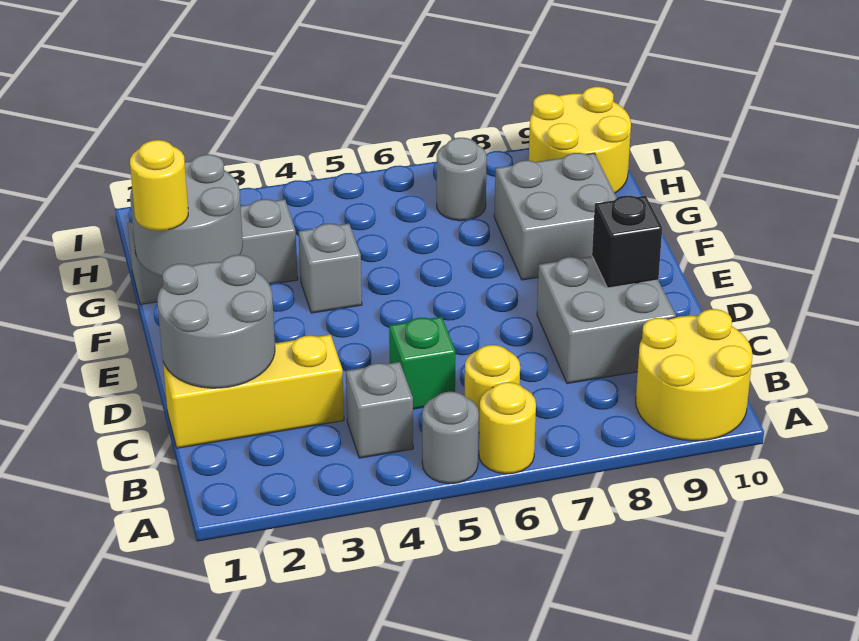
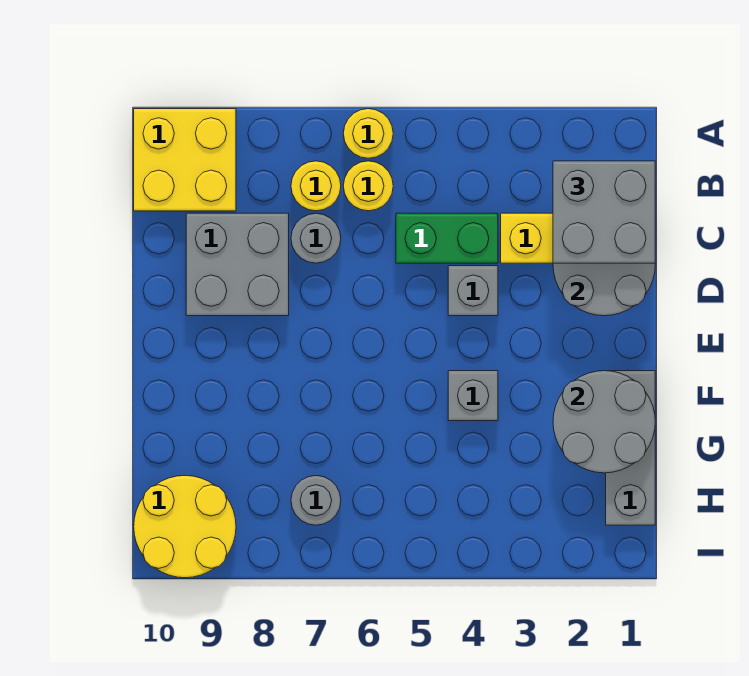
grey 1x1 round brick [422,392,479,484] -> grey 1x1 round brick moved to [291,213,341,263]
yellow 2x2 round brick [636,309,752,441] -> yellow 2x2 brick [134,109,236,211]
grey 1x1 brick [346,362,413,458] -> grey 1x1 brick moved to [448,266,498,316]
green 1x1 brick [389,317,455,409] -> green 1x2 brick [396,213,498,263]
black 1x1 brick [592,196,662,288] -> none
yellow 1x1 round brick [130,140,188,231] -> yellow 1x1 round brick moved to [291,161,341,211]
grey 2x2 brick [494,153,617,280] -> grey 2x2 brick moved to [553,161,655,263]
grey 1x3 brick [128,199,298,304] -> grey 1x3 brick turned to [606,371,655,525]

